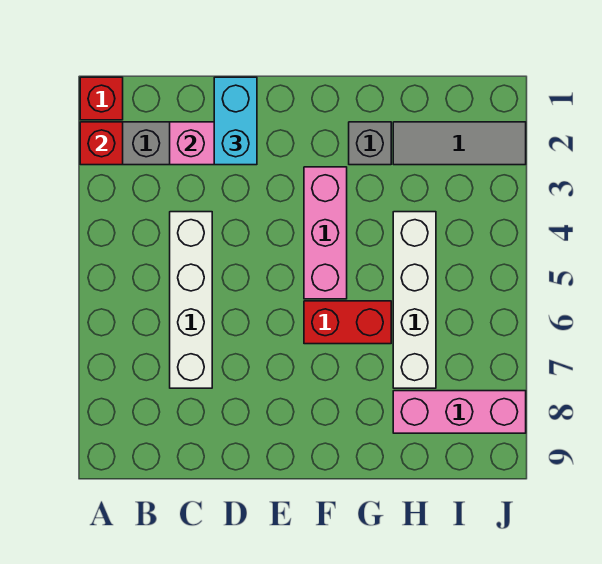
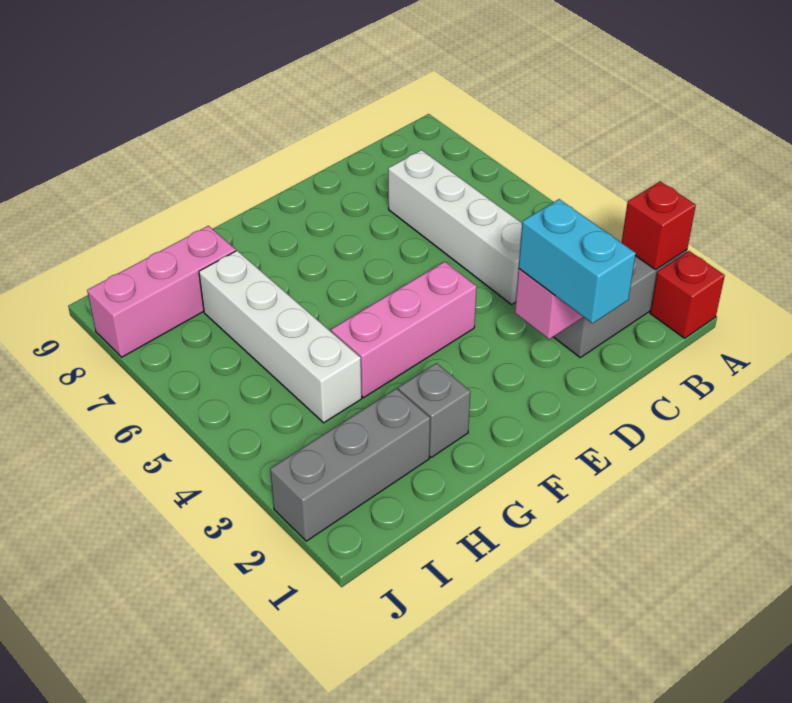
pink 1x3 brick [304,167,347,299] -> pink 1x3 brick turned to [331,262,477,398]
red 1x2 brick [304,301,391,344] -> none
grey 1x3 tile [393,122,526,165] -> grey 1x3 brick [270,389,430,541]

